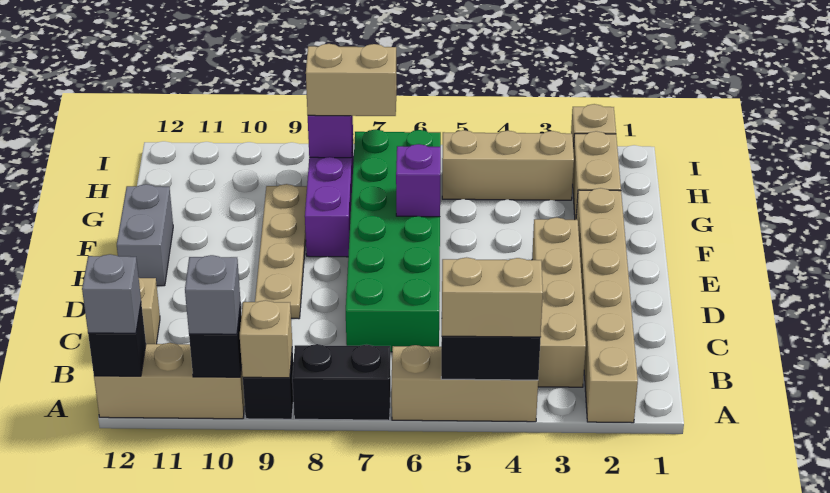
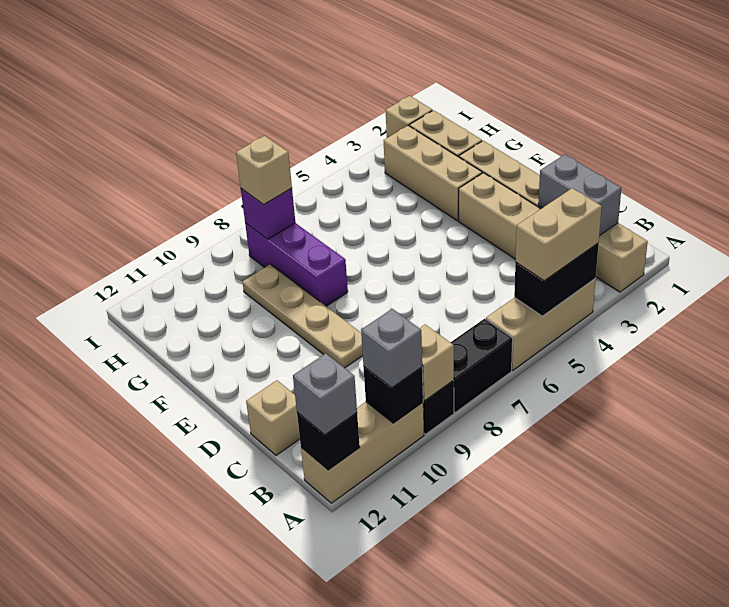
green 2x6 brick [346,130,441,352] -> none
grey 1x2 brick [117,184,173,286] -> grey 1x2 brick moved to [538,154,621,236]
purple 1x1 brick [396,144,441,217] -> none
tan 1x3 brick [442,130,574,200] -> tan 1x3 brick turned to [384,126,482,221]
tan 1x2 brick [306,44,397,116] -> tan 1x1 brick [236,136,292,205]

